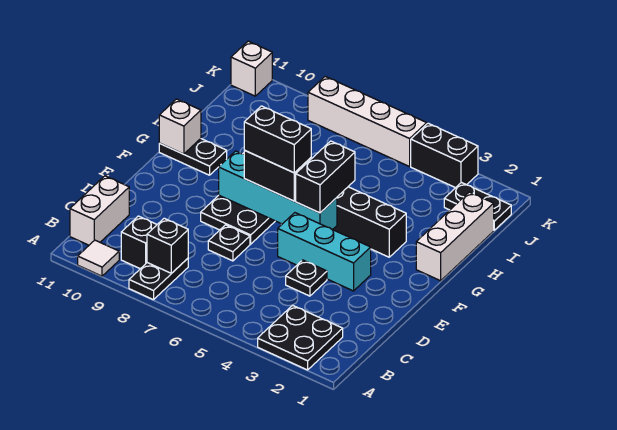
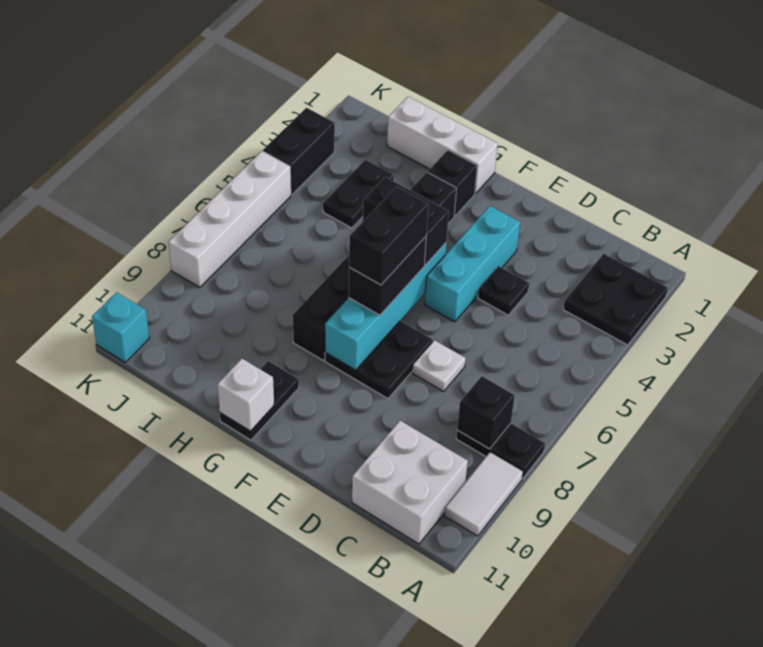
white 1x1 tile [78,240,119,276] -> white 1x2 tile [444,452,523,536]
black 1x1 brick [121,216,157,269] -> black 1x1 brick moved to [428,150,477,216]
white 1x2 brick [70,176,129,245] -> white 2x2 brick [352,421,468,544]
black 1x1 plate [208,225,250,261] -> white 1x1 plate [412,340,466,392]
black 1x2 plate [444,183,511,230] -> black 1x2 plate moved to [323,160,394,228]
white 1x1 brick [231,41,272,96] -> cyan 1x1 brick [92,292,149,362]

